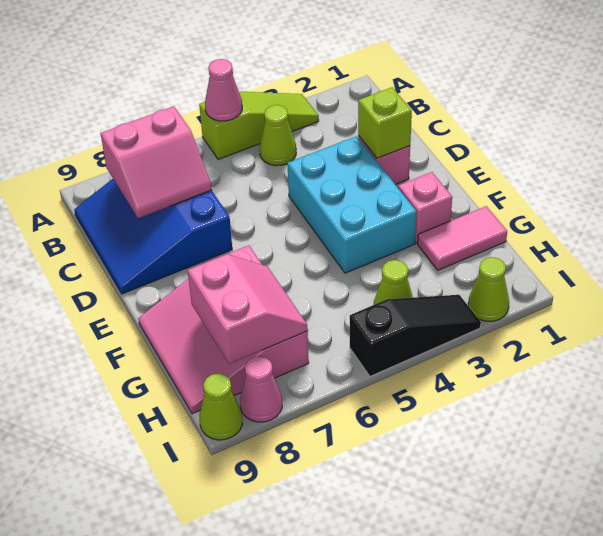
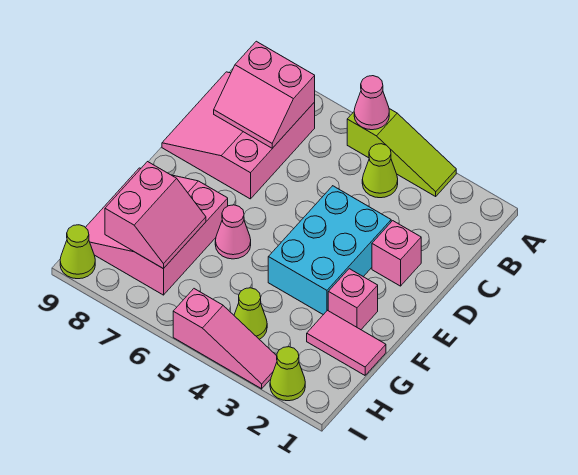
blue 3x3 slope [74,179,232,294] -> pink 3x3 slope [162,72,315,199]
lime 1x1 brick [358,87,412,158] -> none
black 1x3 slope [350,295,481,376] -> pink 1x3 slope [173,289,277,389]
pink 1x1 cone [240,356,282,422] -> pink 1x1 cone moved to [215,205,251,259]

